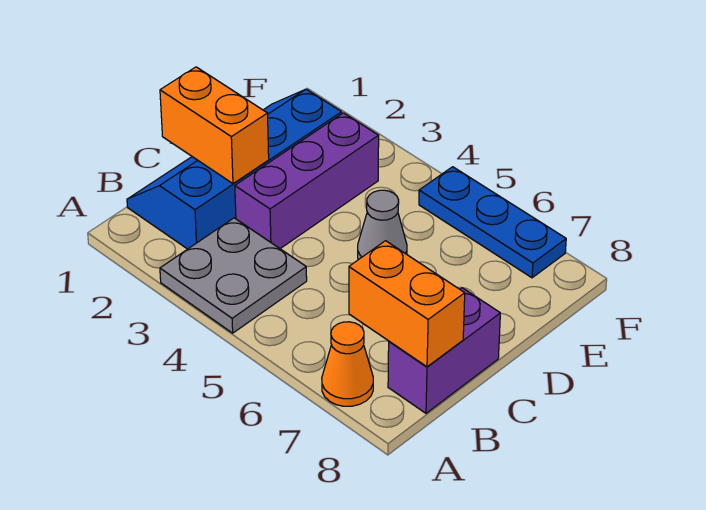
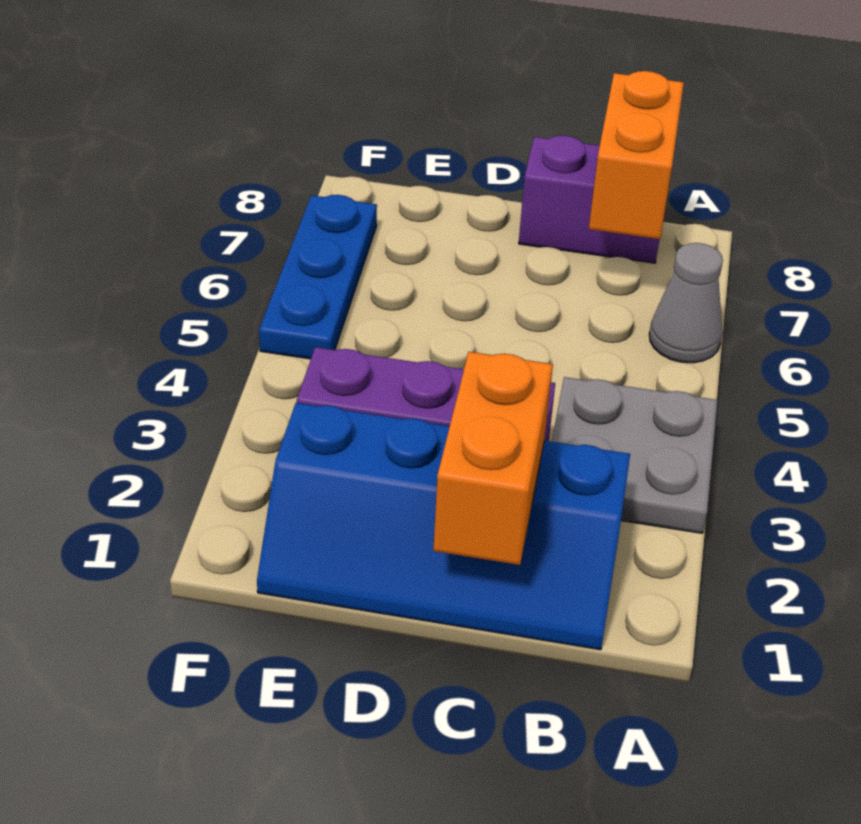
orange 1x1 cone [322,322,373,406] -> none
grey 1x1 cone [358,190,407,260] -> grey 1x1 cone moved to [649,243,723,363]

